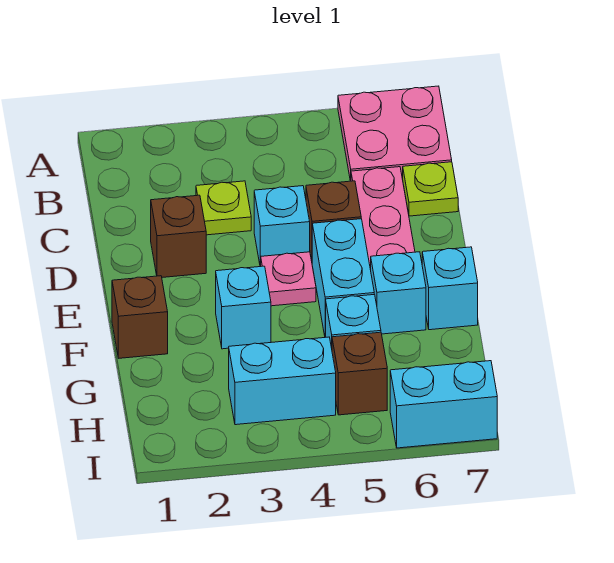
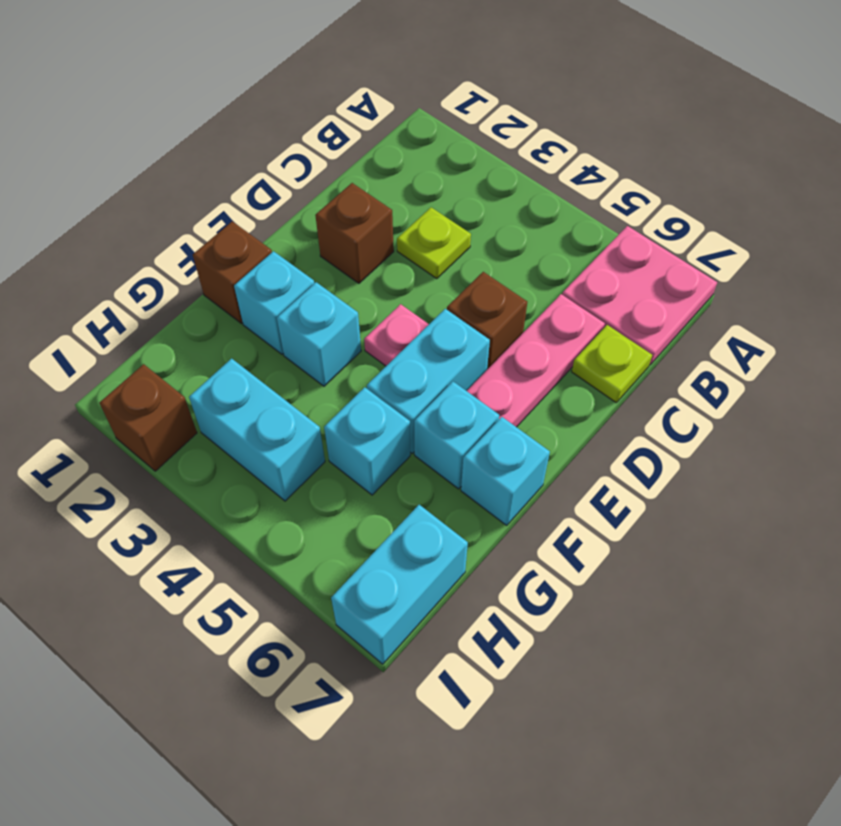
cyan 1x1 brick [254,186,310,266] -> cyan 1x1 brick moved to [234,251,314,354]
brown 1x1 brick [332,332,387,415] -> brown 1x1 brick moved to [100,364,197,471]
cyan 1x2 brick [390,361,497,448] -> cyan 1x2 brick turned to [331,505,468,664]

